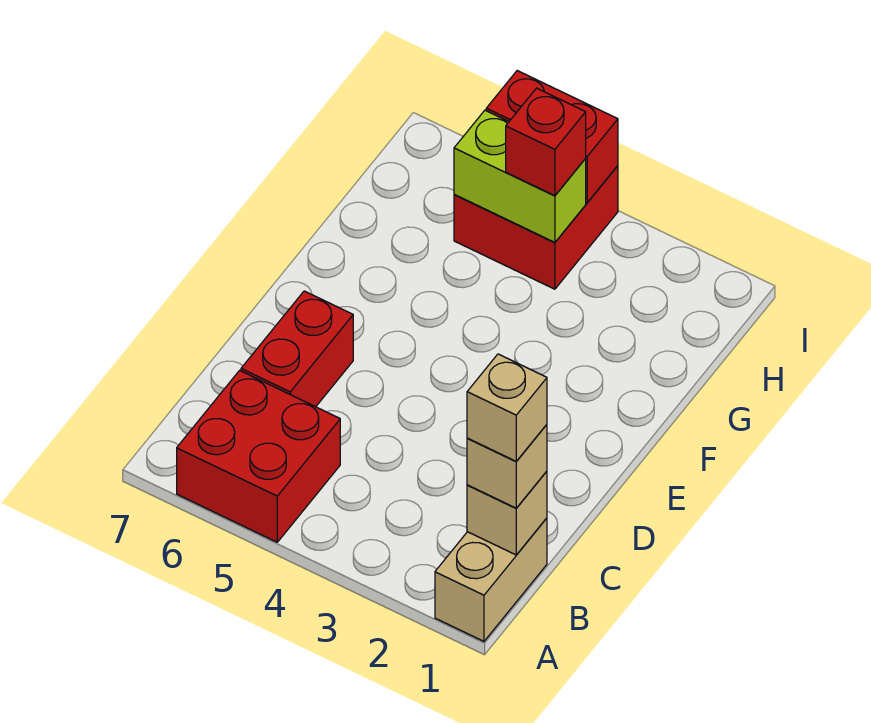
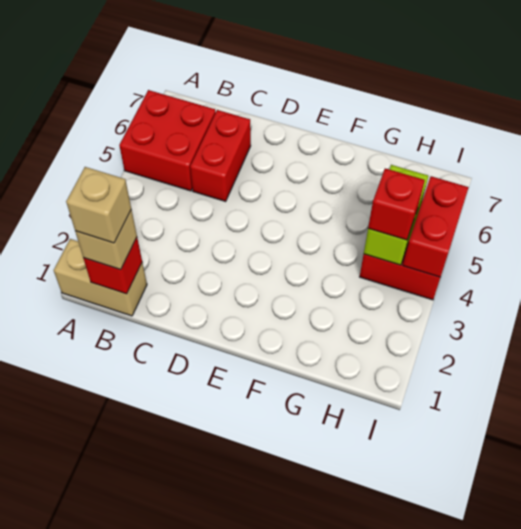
tan 1x1 brick [467,471,547,555] -> red 1x1 brick [83,238,142,294]
red 1x2 brick [241,291,353,407] -> red 1x2 brick turned to [190,110,251,201]

